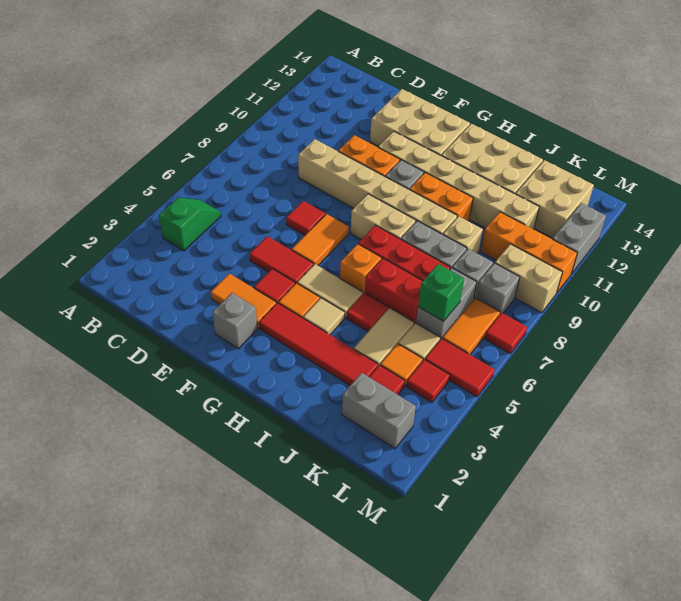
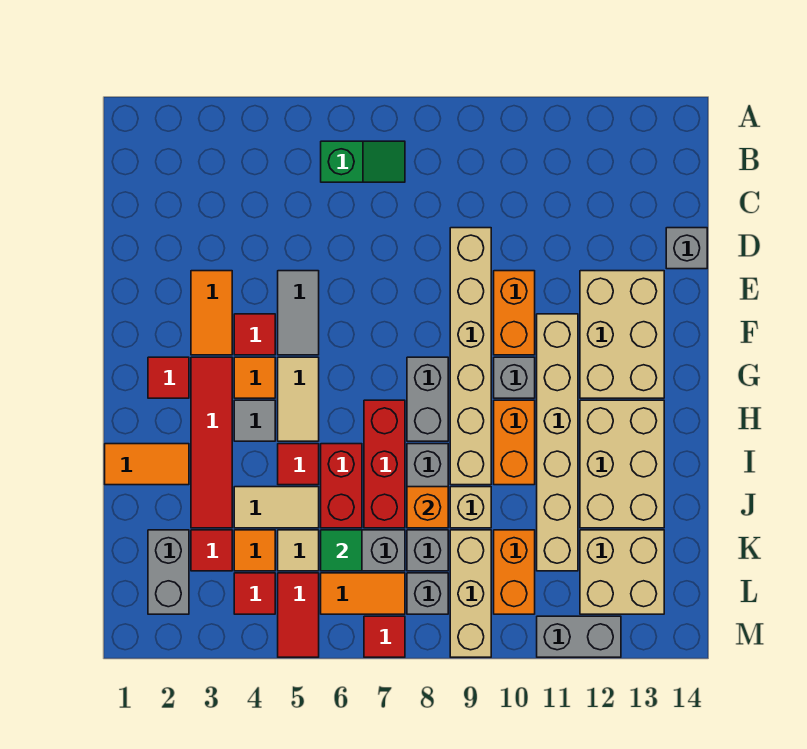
green 1x2 slope [159,197,221,251] -> green 1x2 slope moved to [321,141,405,182]
red 1x2 tile [250,236,314,284] -> grey 1x2 tile [278,271,319,355]
red 1x1 tile [286,201,325,235] -> red 1x1 tile moved to [148,357,189,398]
grey 1x1 brick [213,293,257,349] -> grey 1x1 brick moved to [666,228,707,269]
orange 1x2 tile [292,214,349,265] -> orange 1x2 tile moved to [105,444,189,485]
tan 1x2 brick [351,194,416,240] -> grey 1x2 brick [407,357,448,441]
tan 1x1 tile [303,298,345,335] -> grey 1x1 tile [234,400,275,441]
orange 1x1 brick [340,244,381,293] -> orange 1x1 brick moved to [407,487,448,528]
green 1x1 brick [418,264,464,321] -> green 1x1 tile [321,530,362,571]
orange 1x3 brick [481,212,577,292] -> orange 1x2 brick [494,530,535,614]
tan 1x2 brick [495,244,562,313] -> tan 1x3 brick [450,530,491,657]

